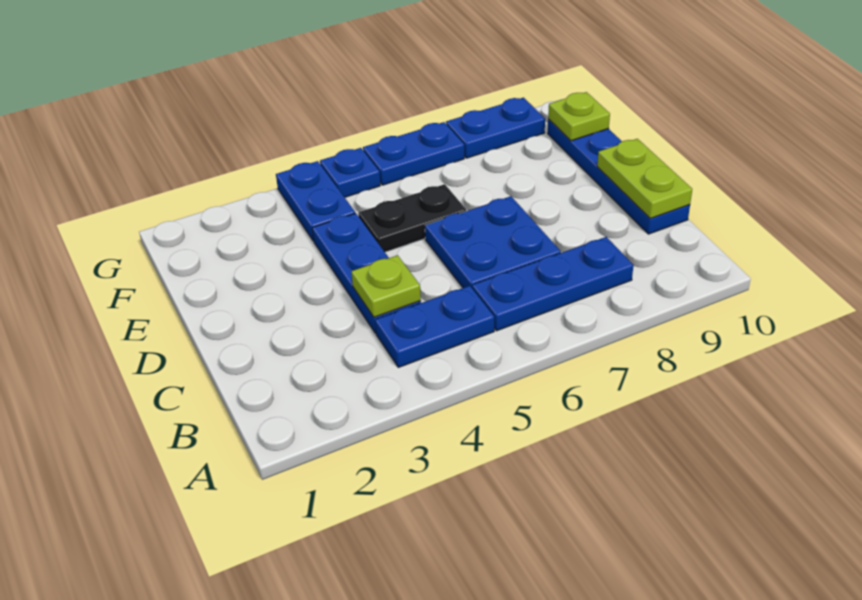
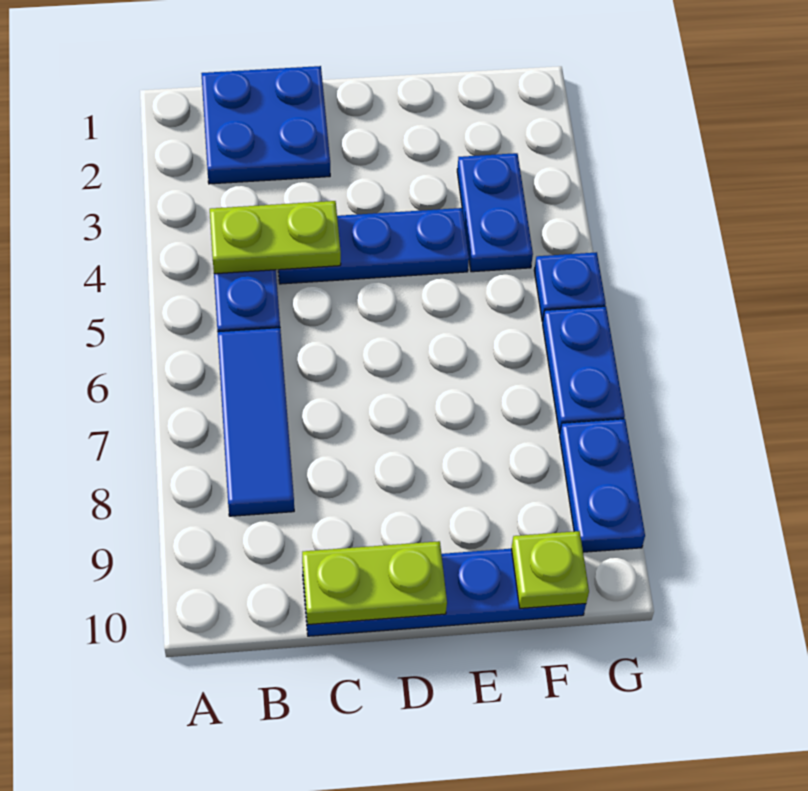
blue 1x3 plate [472,237,633,331] -> blue 1x3 tile [218,328,294,516]
lime 1x1 plate [351,255,421,317] -> lime 1x2 plate [210,201,341,274]
blue 2x2 plate [425,196,561,288] -> blue 2x2 plate moved to [201,66,330,184]
black 1x2 plate [358,184,466,252] -> none
blue 1x2 plate [276,161,355,241] -> blue 1x2 plate turned to [457,153,533,272]

